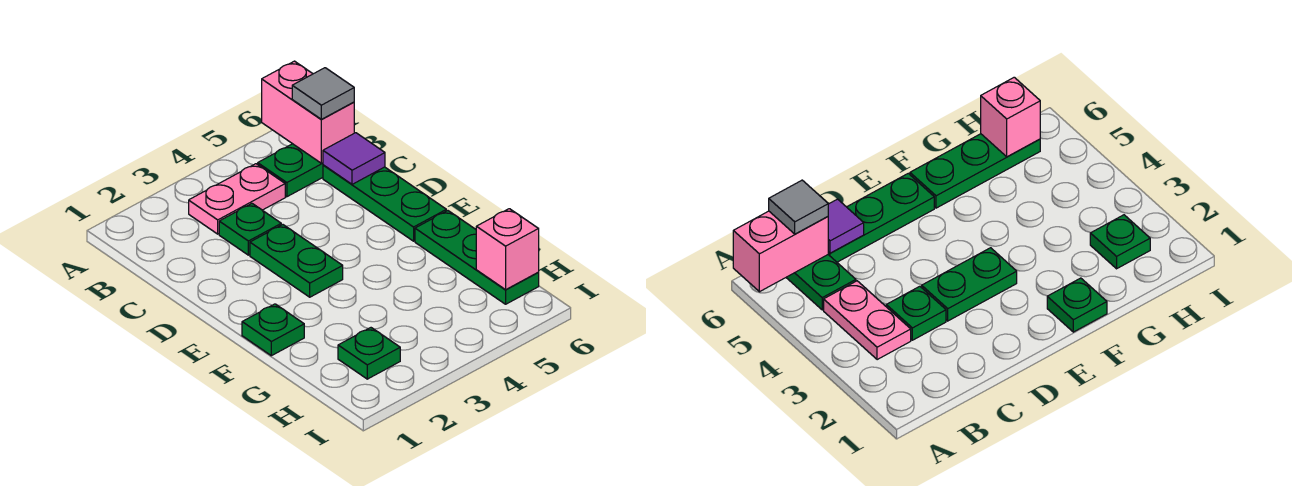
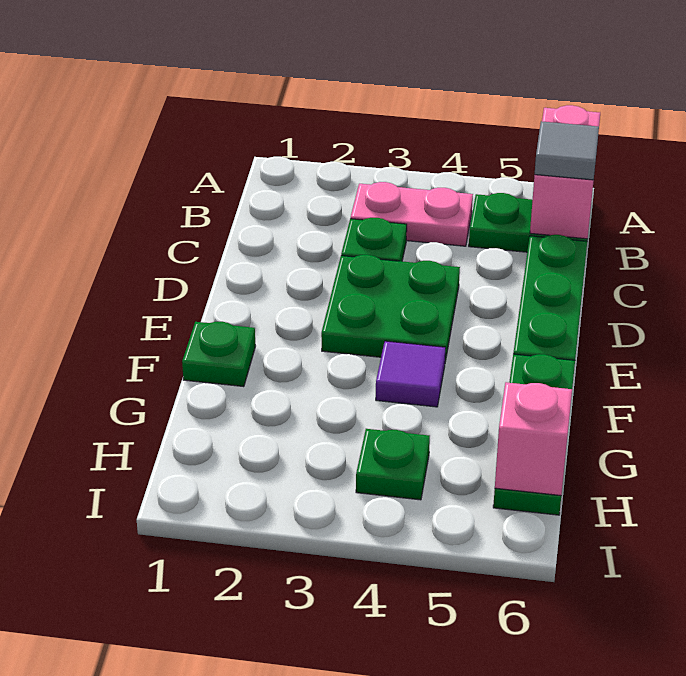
purple 1x1 tile [323,133,385,184] -> purple 1x1 tile moved to [376,341,446,407]
green 1x2 plate [250,225,343,297] -> green 2x2 plate [321,255,460,361]
green 1x1 plate [338,328,400,379] -> green 1x1 plate moved to [356,429,430,500]

